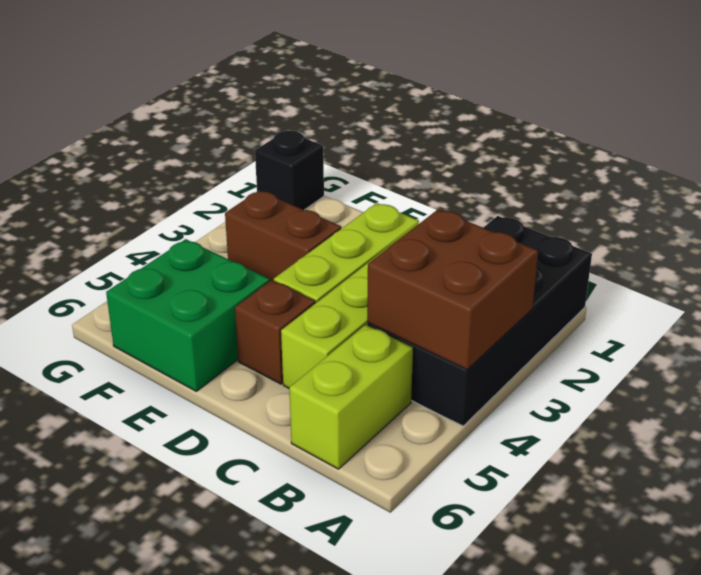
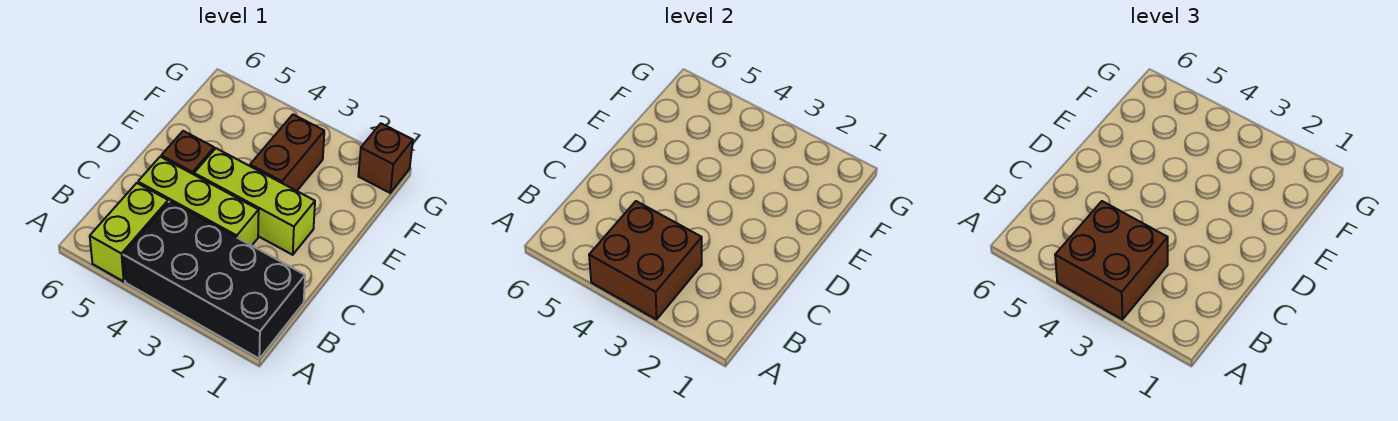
none -> brown 2x2 brick [1055,201,1168,320]
lime 1x2 brick [289,325,413,469] -> lime 1x2 brick turned to [90,183,168,281]
green 2x2 brick [106,239,270,391] -> none
black 1x1 brick [255,131,324,210] -> brown 1x1 brick [358,124,413,193]

